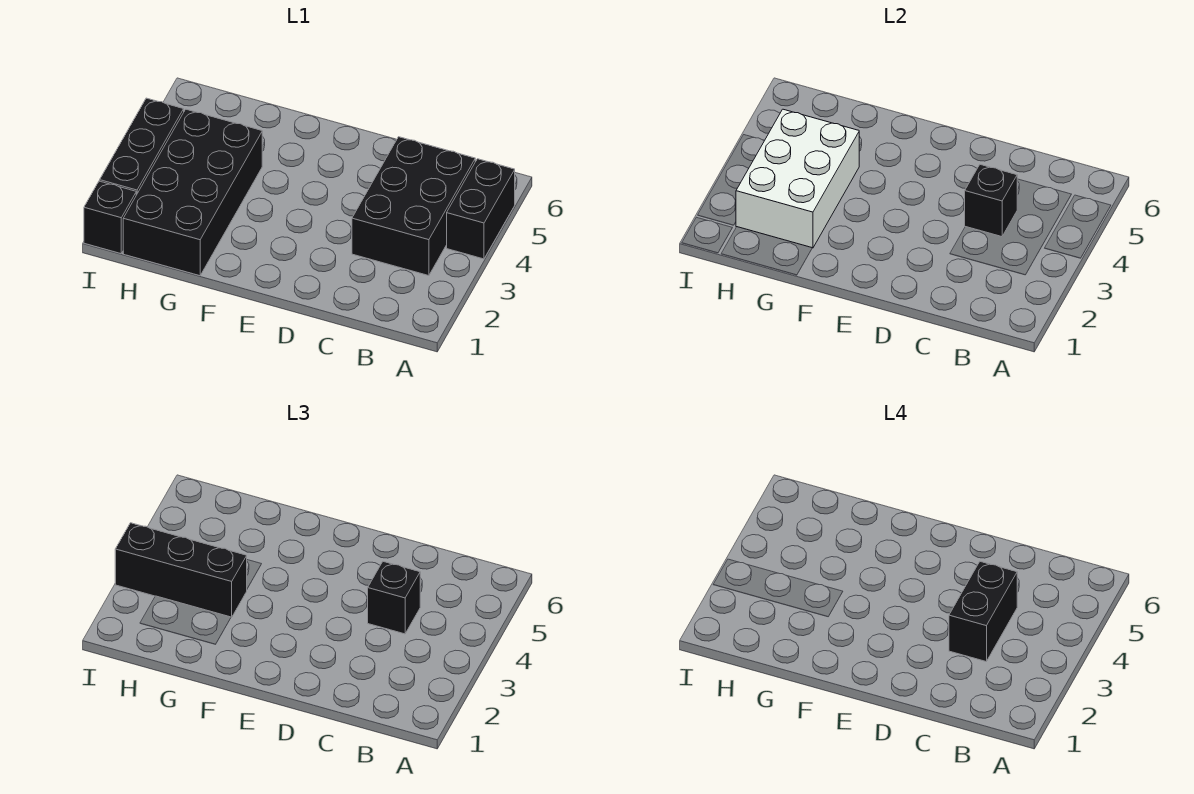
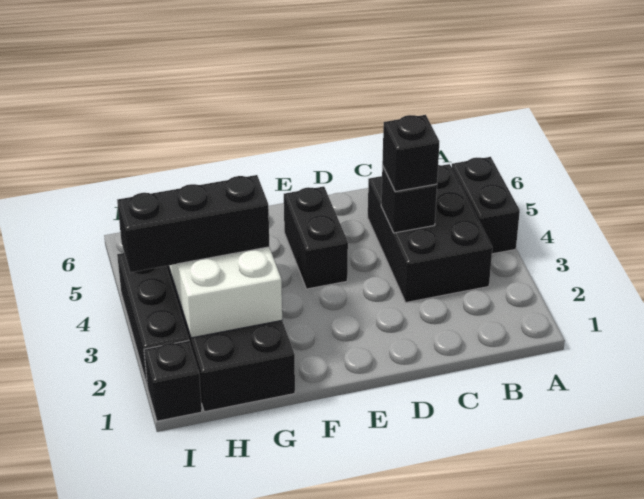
black 1x2 brick [949,562,1017,661] -> black 1x2 brick moved to [284,187,348,289]

